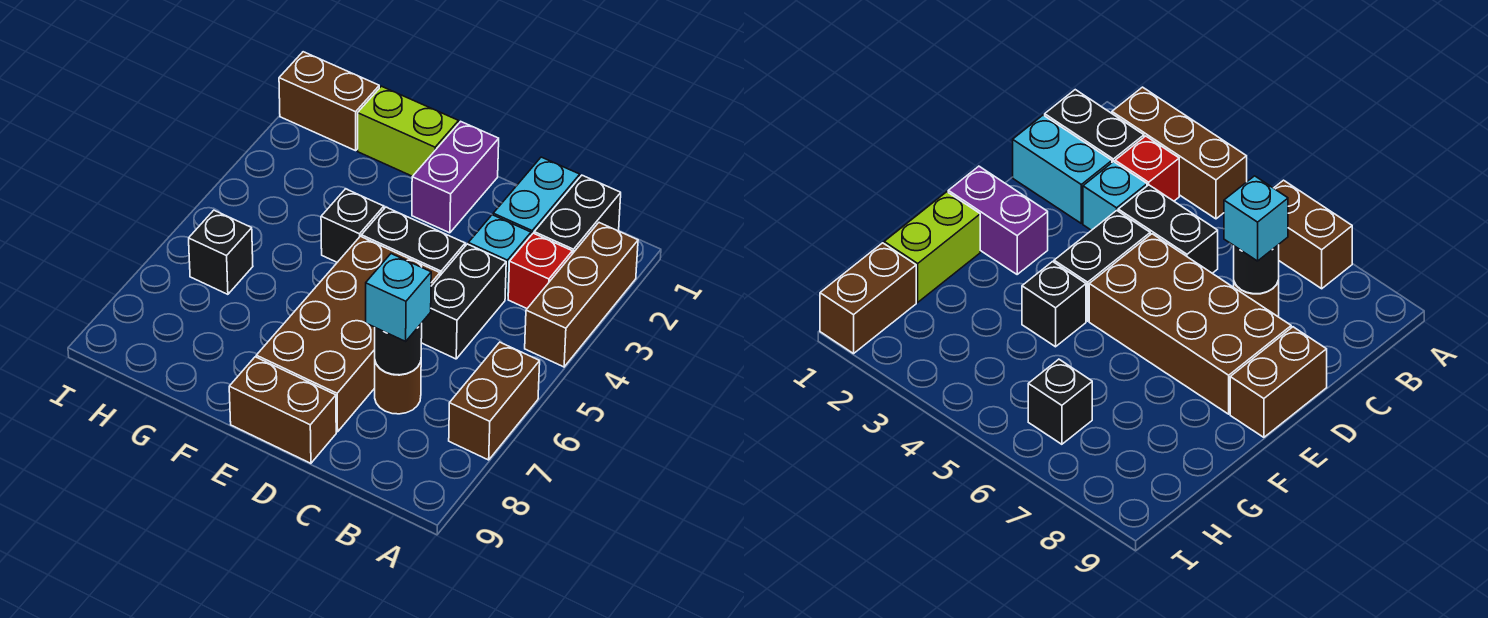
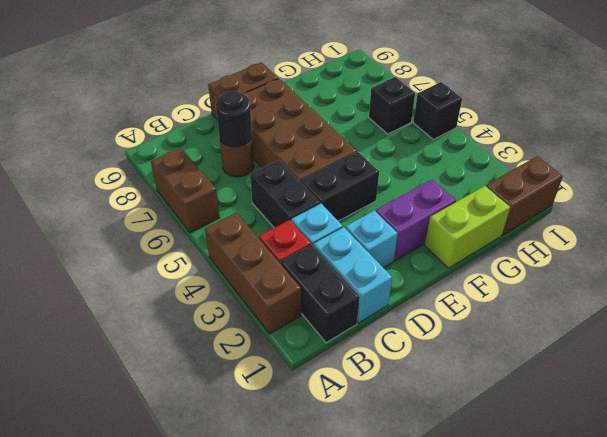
cyan 1x1 brick [366,254,431,341] -> cyan 1x1 brick moved to [345,211,398,268]
purple 1x2 brick [412,121,499,233] -> purple 1x2 brick turned to [376,179,456,261]
black 1x1 brick [321,189,384,262] -> black 1x1 brick moved to [413,82,462,139]

